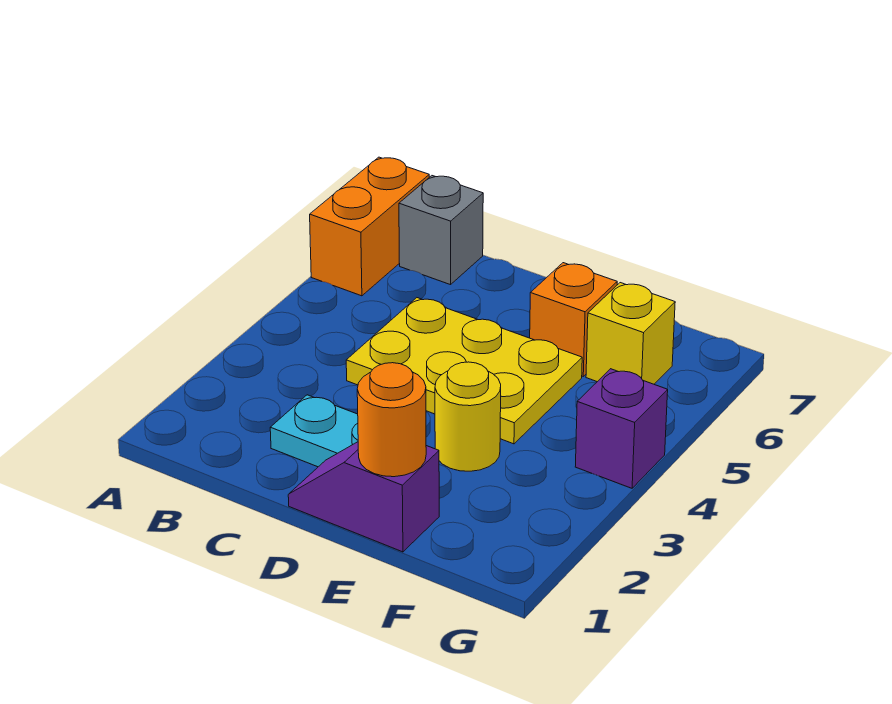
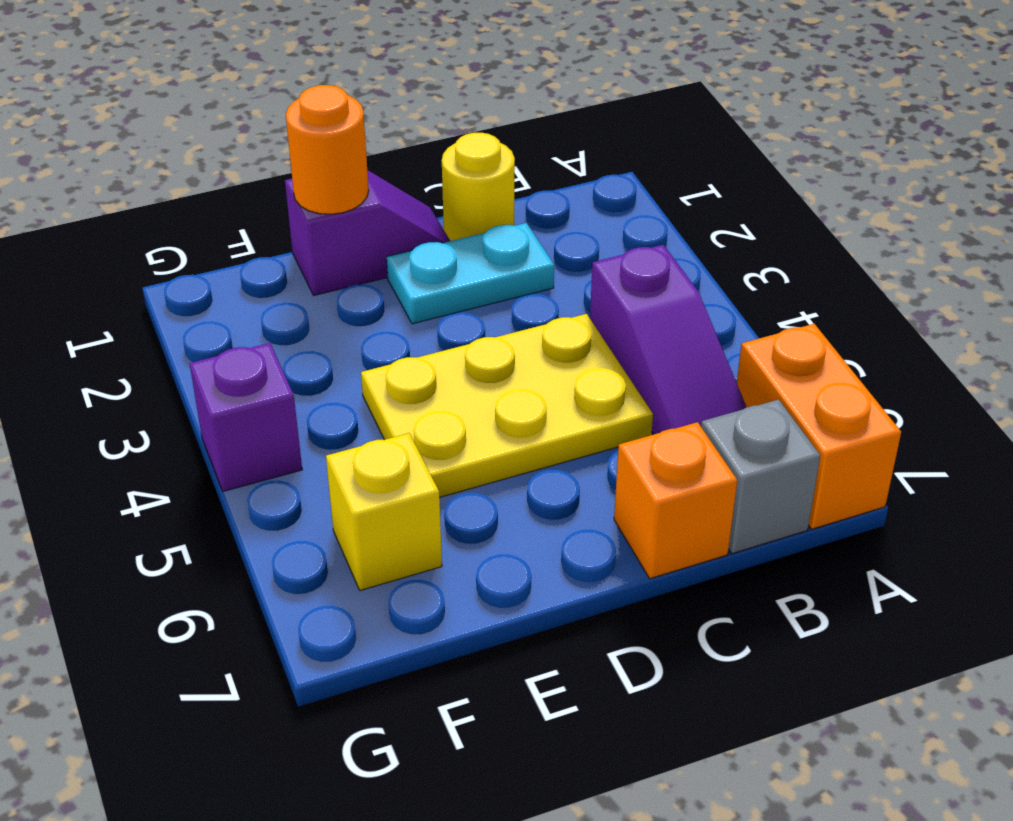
none -> purple 1x3 slope [590,245,747,435]
yellow 1x1 round brick [435,362,501,471] -> yellow 1x1 round brick moved to [442,133,515,241]
orange 1x1 brick [530,263,617,376] -> orange 1x1 brick moved to [614,422,737,579]

